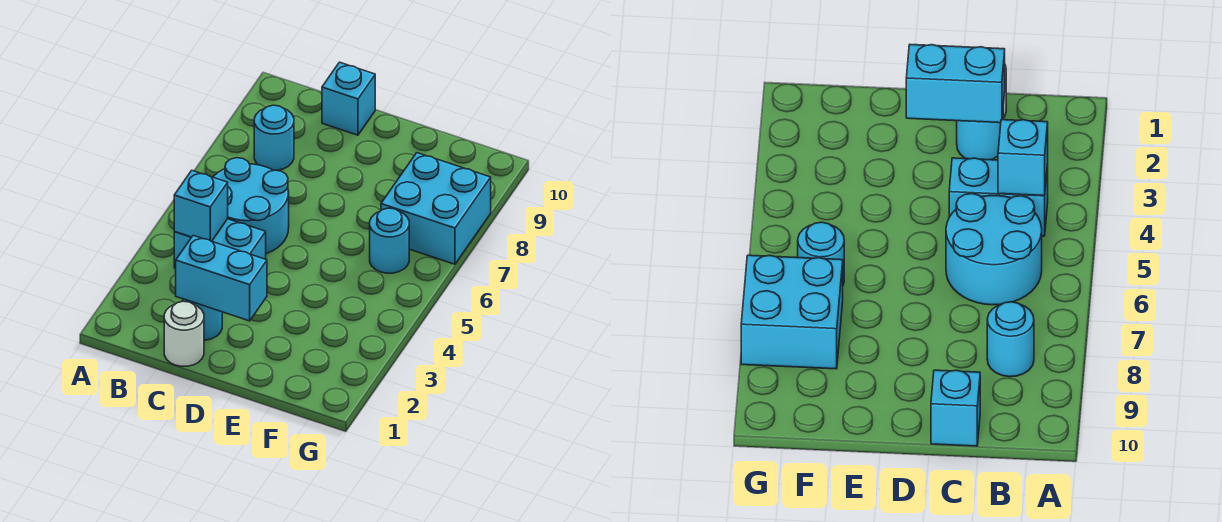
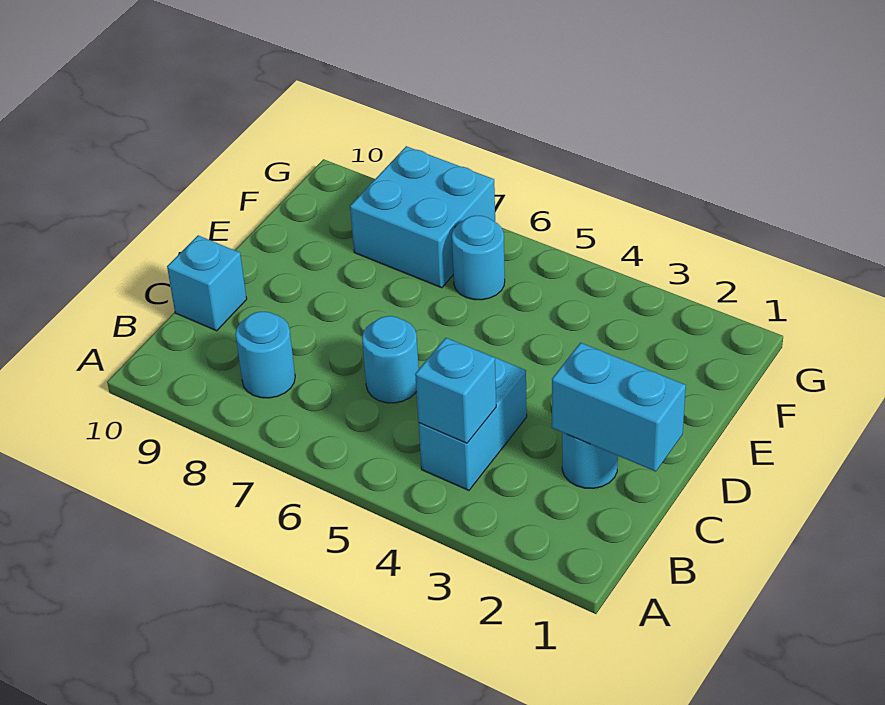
cyan 2x2 round brick [213,158,289,254] -> cyan 1x1 round brick [362,316,419,403]
white 1x1 round brick [164,301,204,366] -> none
cyan 1x2 brick [176,235,267,321] -> cyan 1x2 brick turned to [552,343,686,472]

